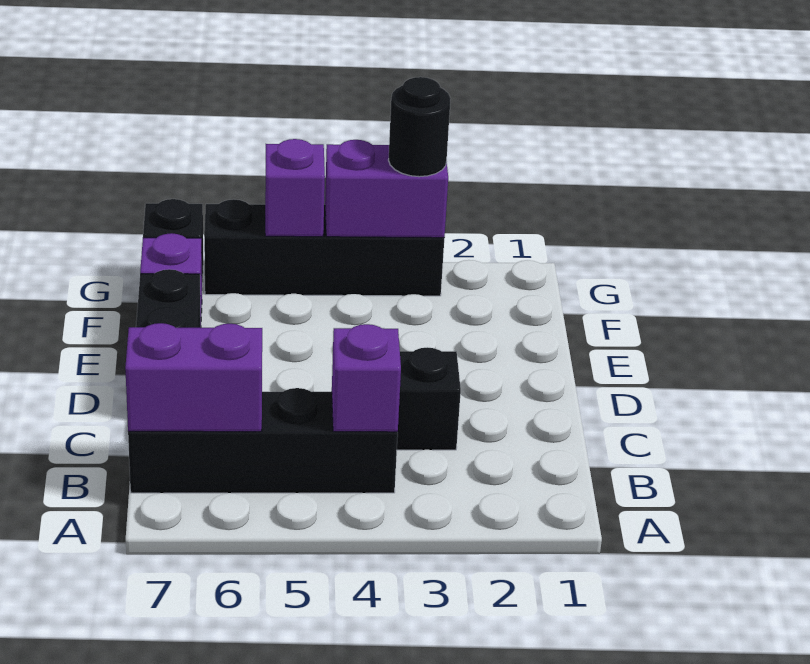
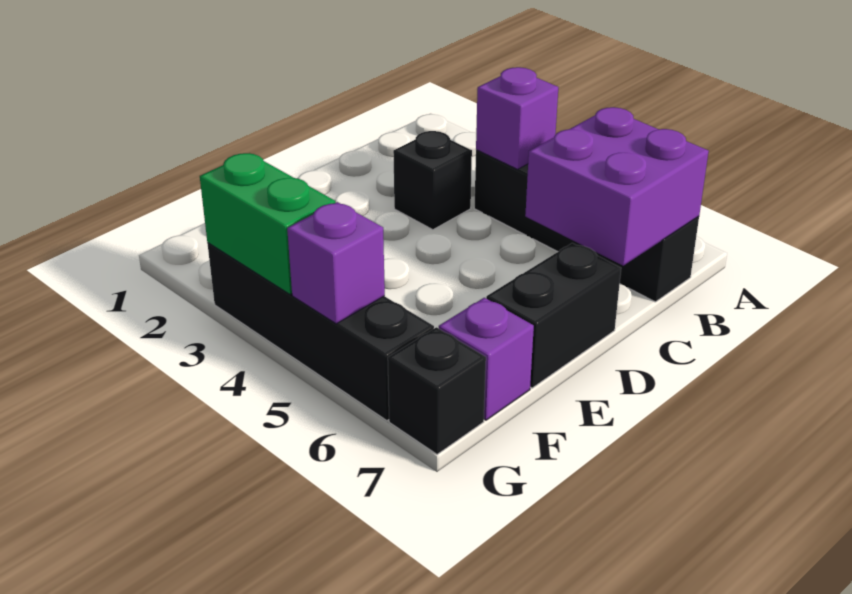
purple 1x2 brick [125,323,262,432] -> purple 2x2 brick [525,107,709,266]
purple 1x2 brick [325,140,448,238] -> green 1x2 brick [200,153,335,295]
black 1x1 round brick [389,77,451,177] -> none

